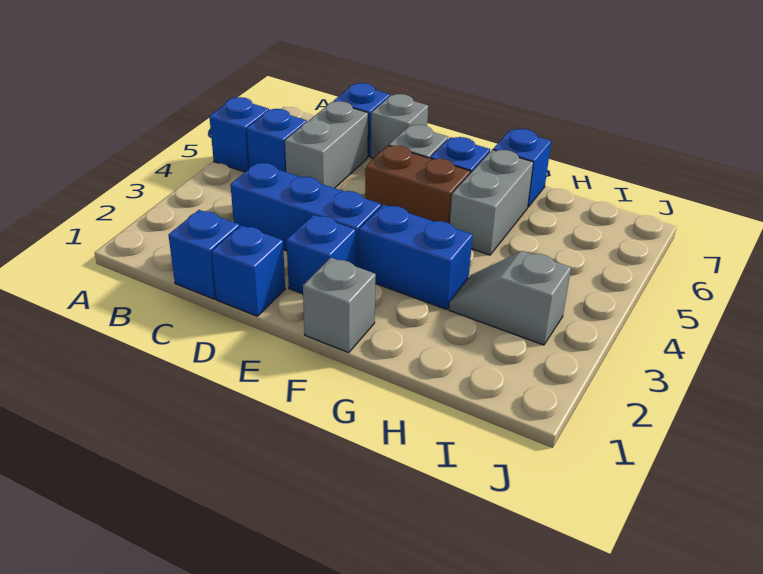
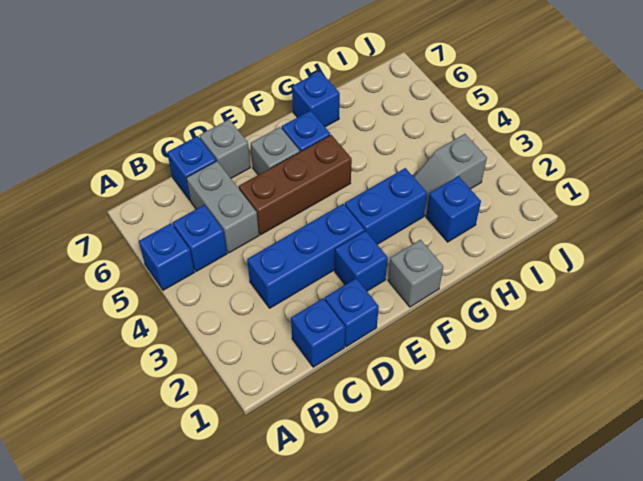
brown 1x2 brick [365,145,470,223] -> brown 1x3 brick [239,135,352,235]
grey 1x2 brick [450,150,533,255] -> none
none -> blue 1x1 brick [426,176,481,242]

